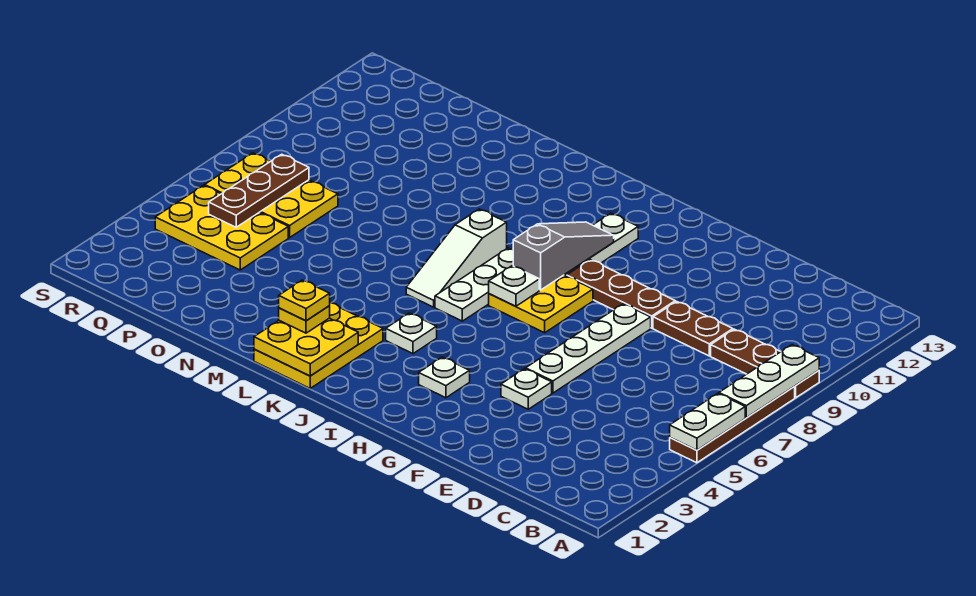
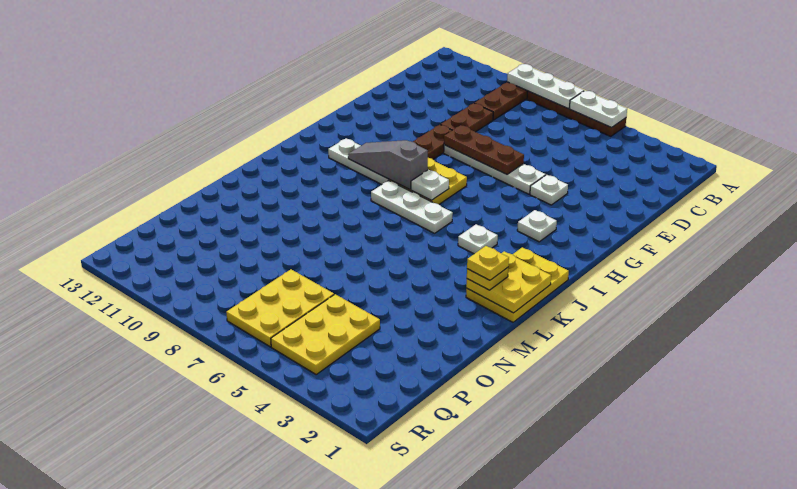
yellow 2x3 plate [254,303,383,388] -> yellow 2x3 plate turned to [466,247,569,322]
white 1x3 slope [406,209,507,307] -> none
brown 1x3 plate [209,154,309,227] -> brown 1x3 plate moved to [444,125,524,174]

